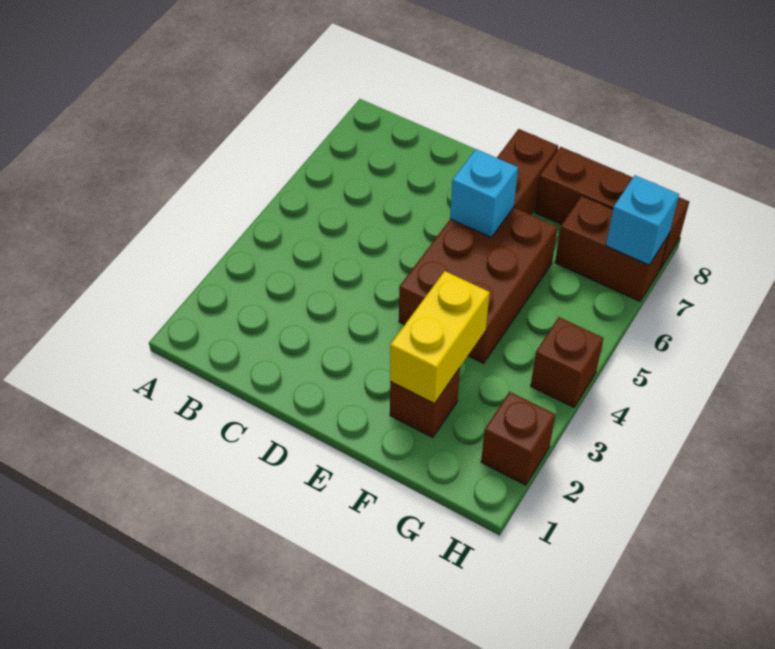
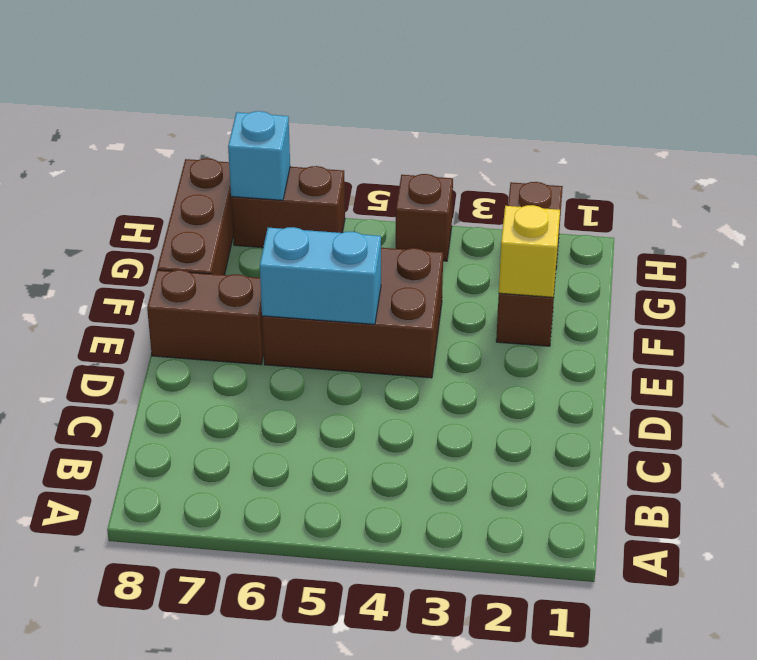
cyan 1x1 brick [450,149,518,237] -> cyan 1x2 brick [260,227,381,324]
yellow 1x2 brick [390,271,490,404] -> yellow 1x1 brick [499,205,560,297]
brown 1x2 brick [555,196,669,301] -> brown 1x2 brick turned to [231,166,345,248]

